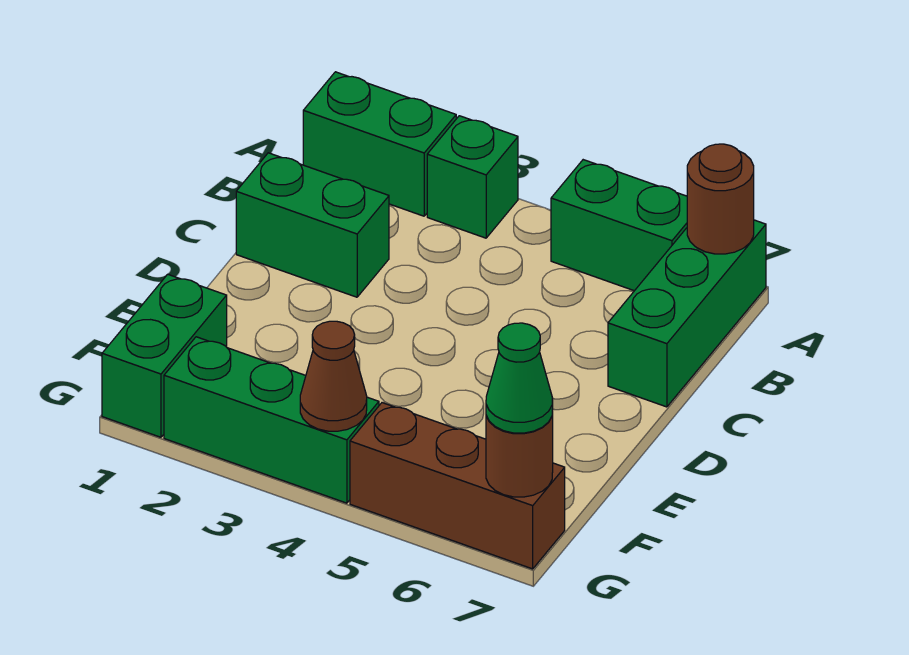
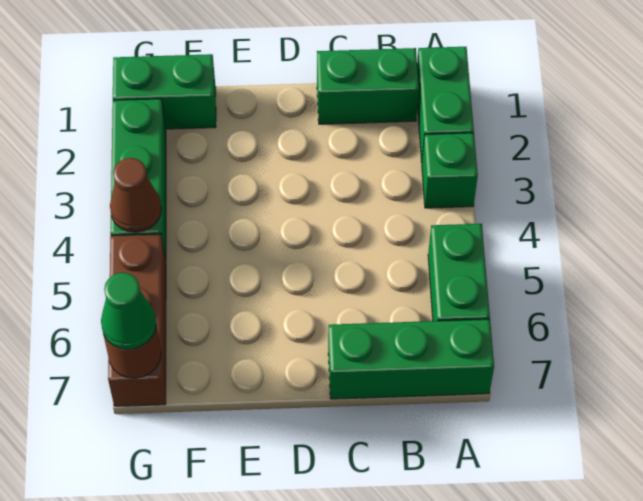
brown 1x1 round brick [687,144,754,254] -> none
green 1x2 brick [236,153,389,297] -> green 1x2 brick turned to [317,48,419,124]

